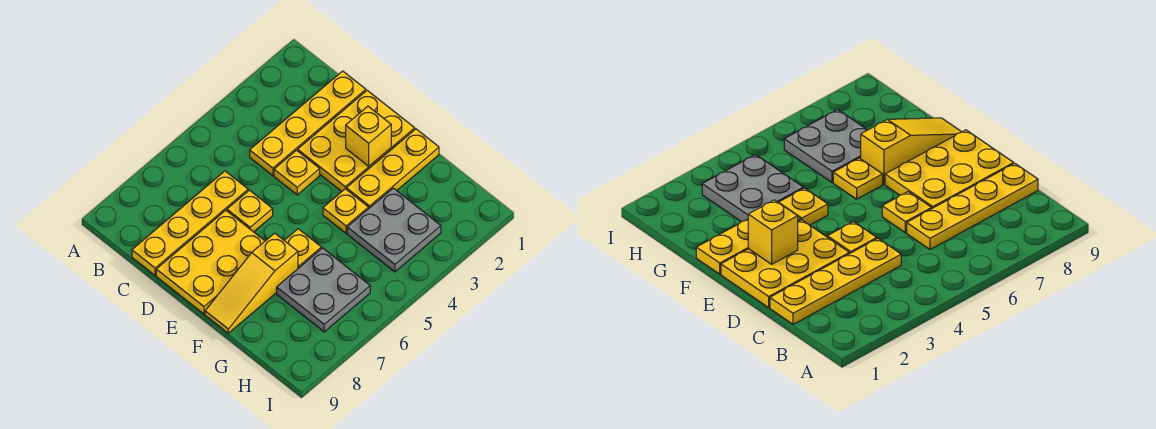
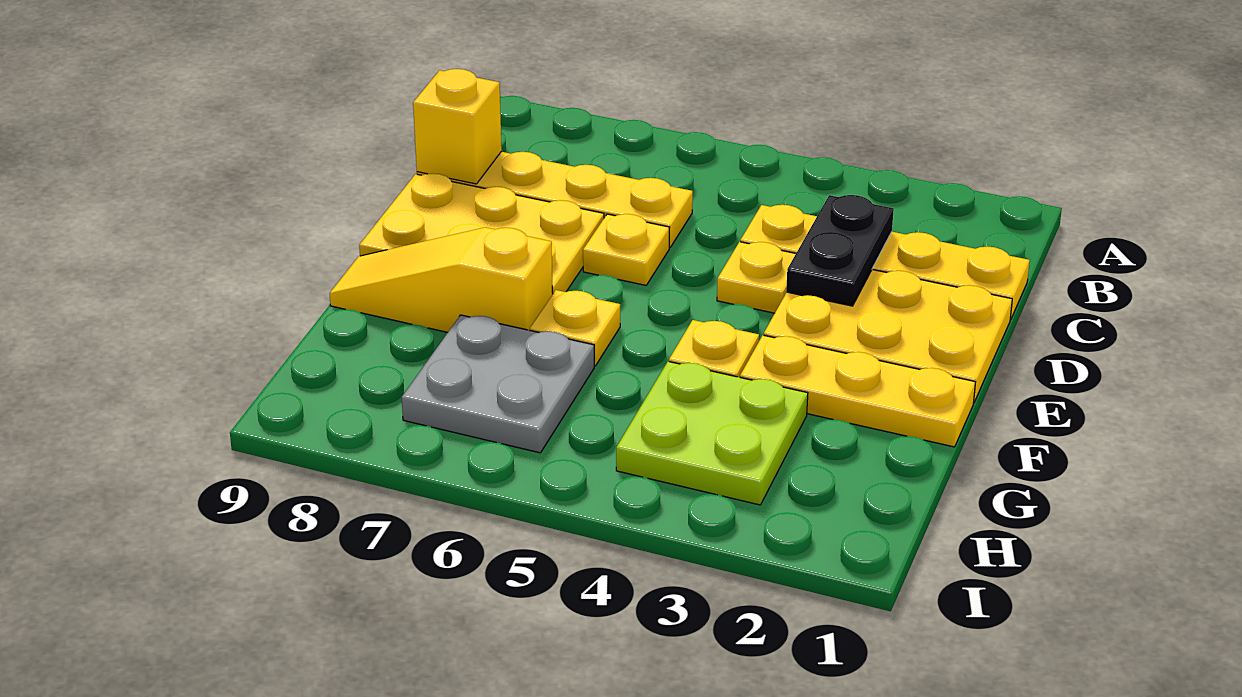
none -> black 1x2 plate [786,195,894,306]
yellow 1x1 brick [346,106,391,166] -> yellow 1x1 brick moved to [413,69,502,184]
grey 2x2 plate [347,188,441,272] -> lime 2x2 plate [616,361,808,505]

